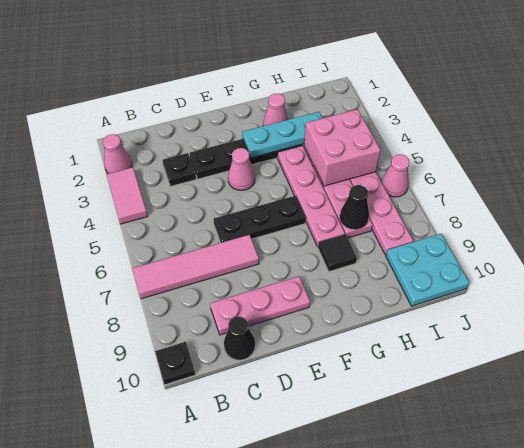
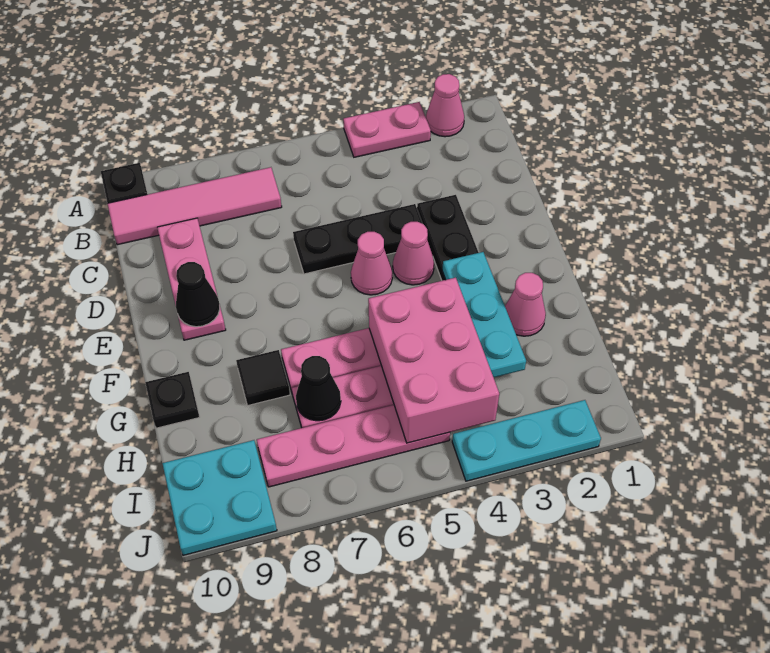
pink 1x2 tile [107,167,148,224] -> pink 1x2 plate [343,102,431,157]
pink 1x4 tile [132,235,259,299] -> pink 1x4 tile turned to [107,167,282,245]
black 1x1 plate [162,153,196,186] -> black 1x1 plate moved to [145,372,199,428]
black 1x1 cone [224,317,255,360] -> black 1x1 cone moved to [176,262,220,327]
black 1x3 plate [214,196,306,243] -> black 1x3 plate turned to [293,204,422,274]
pink 2x2 brick [304,109,381,186] -> pink 2x3 brick [368,278,499,443]
none -> cyan 1x3 plate [452,400,601,481]
pink 1x1 cone [381,154,410,197] -> pink 1x1 cone moved to [351,232,392,295]

